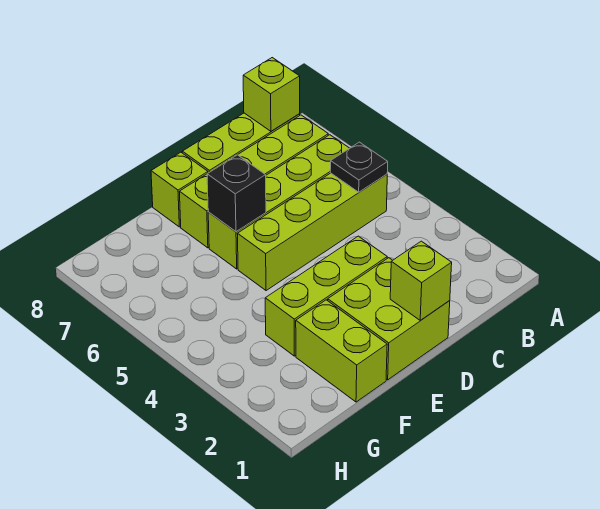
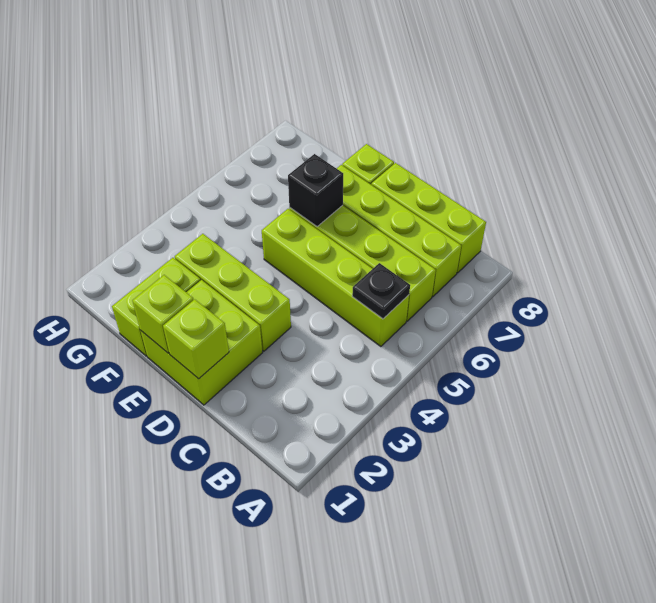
lime 1x1 brick [243,58,300,131] -> lime 1x1 brick moved to [132,275,193,353]

